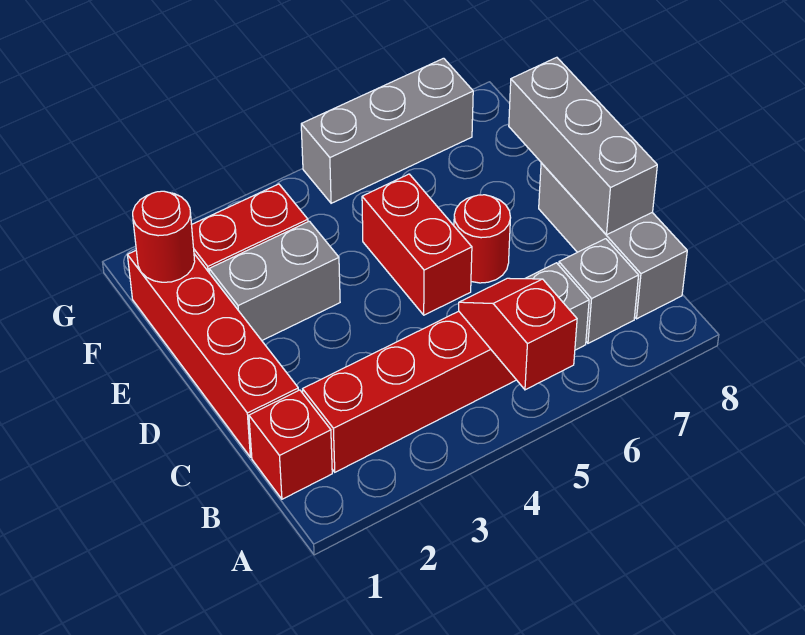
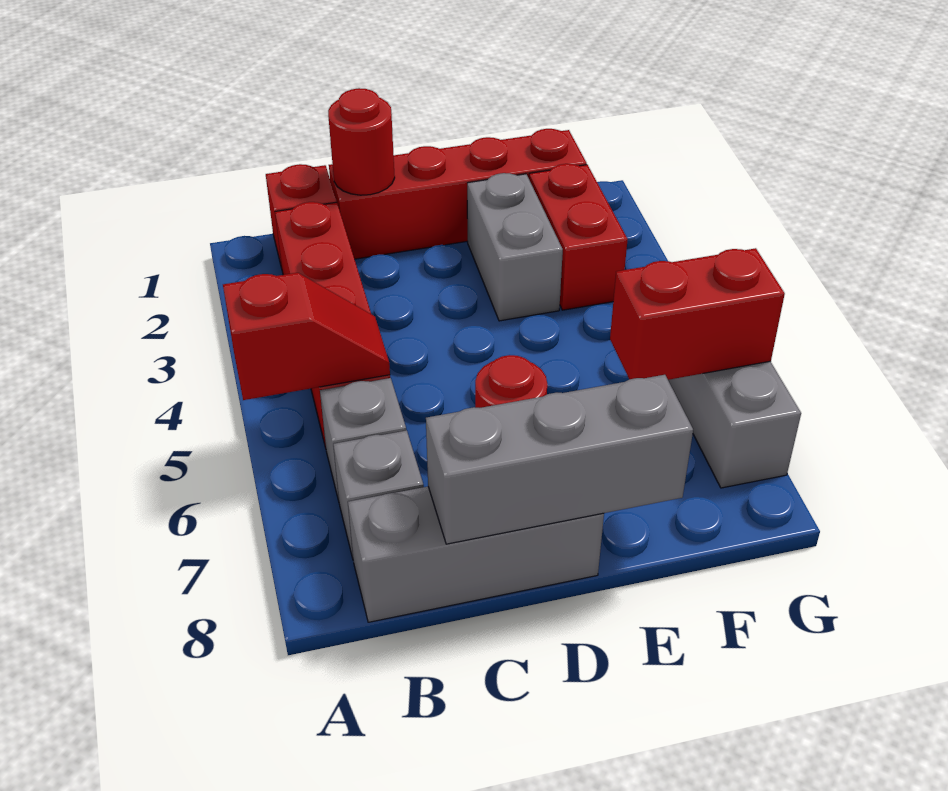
red 1x2 brick [362,174,472,315] -> red 1x2 brick moved to [610,248,785,380]
red 1x1 round brick [133,191,195,282] -> red 1x1 round brick moved to [328,88,395,195]

